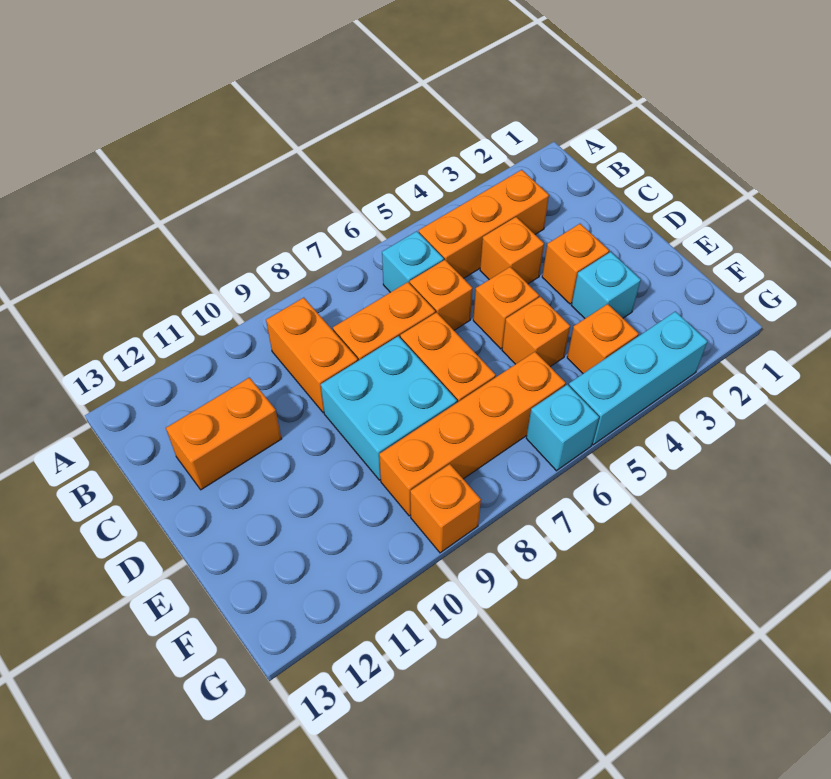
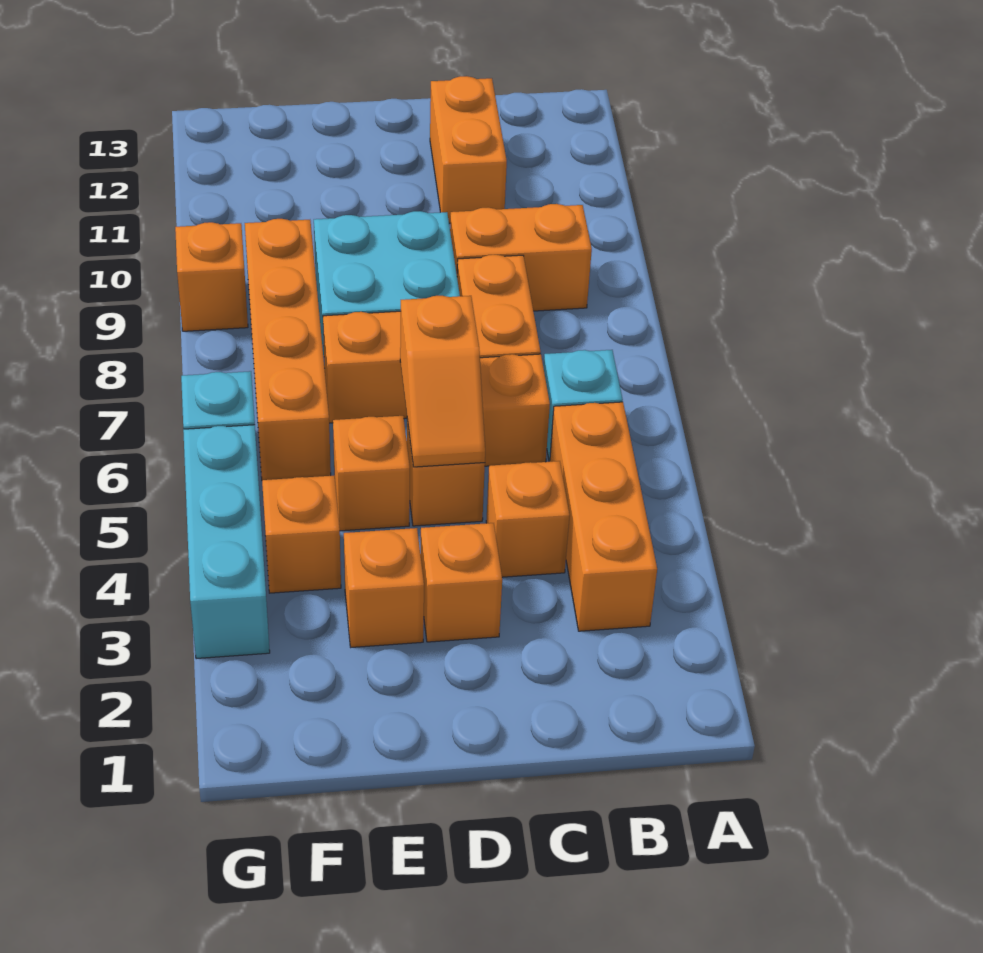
none -> orange 1x2 slope [400,296,485,467]
cyan 1x1 brick [571,252,641,318] -> orange 1x1 brick [344,528,424,647]

